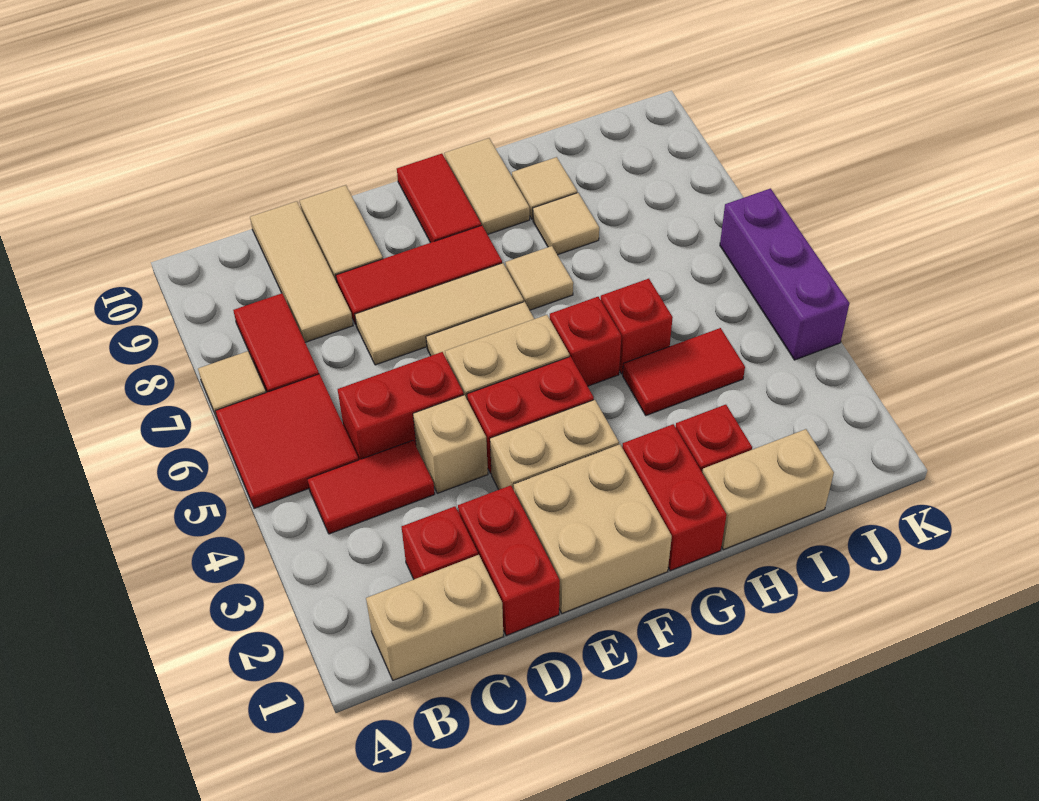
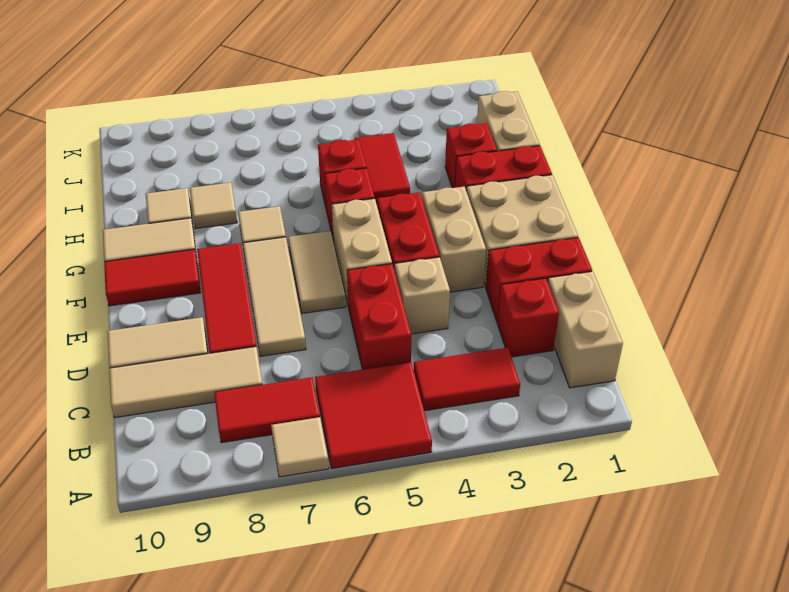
red 1x2 tile [307,440,435,534] -> red 1x2 tile turned to [414,348,520,411]
purple 1x3 brick [720,188,850,360] -> none

